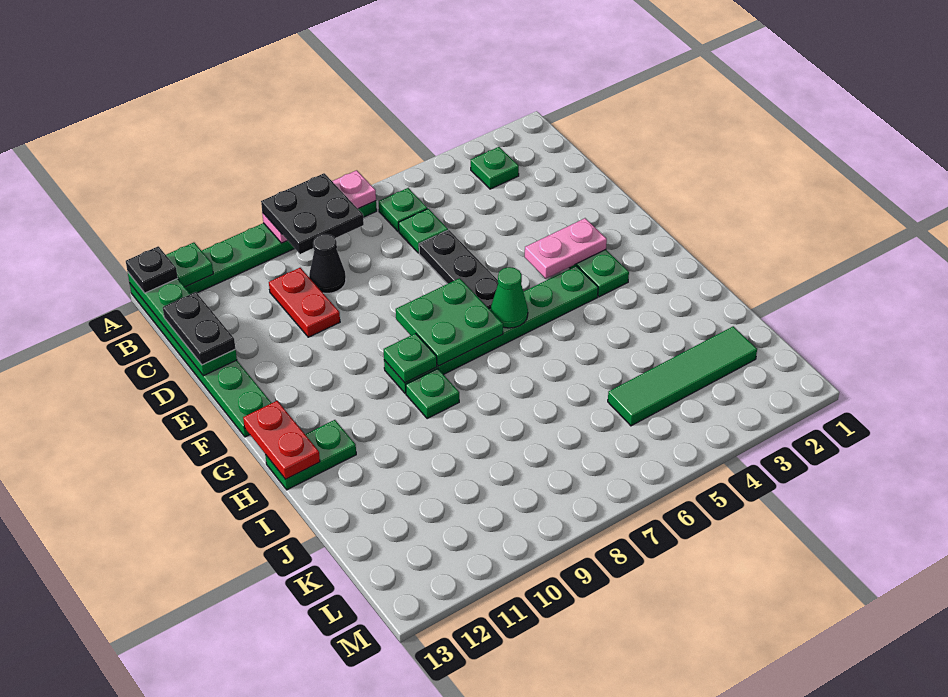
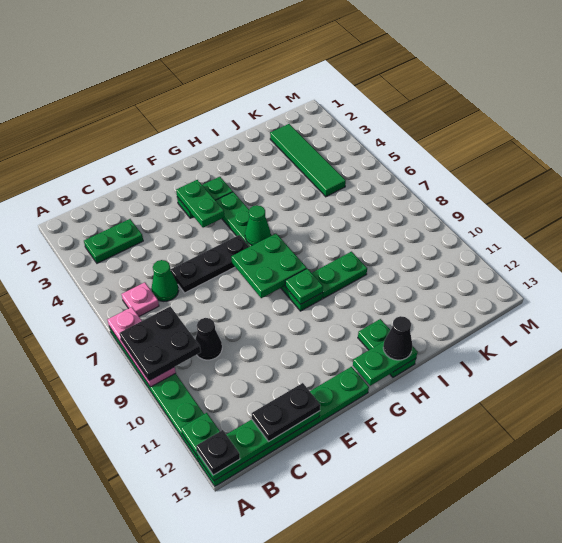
green 1x1 plate [471,147,519,189] -> green 1x2 plate [84,219,143,263]
green 1x1 plate [379,188,427,232] -> pink 1x1 plate [122,282,159,316]
green 1x1 plate [399,209,448,253] -> green 1x1 cone [152,260,178,301]
red 1x2 plate [269,268,340,337] -> none
pink 1x2 plate [525,218,607,278] -> green 1x2 plate [176,180,224,228]
red 1x2 plate [243,401,320,479] -> green 1x2 plate [353,342,418,386]
green 1x1 plate [406,369,459,418] -> green 1x2 plate [312,252,367,298]
none -> black 1x1 cone [383,316,413,360]

